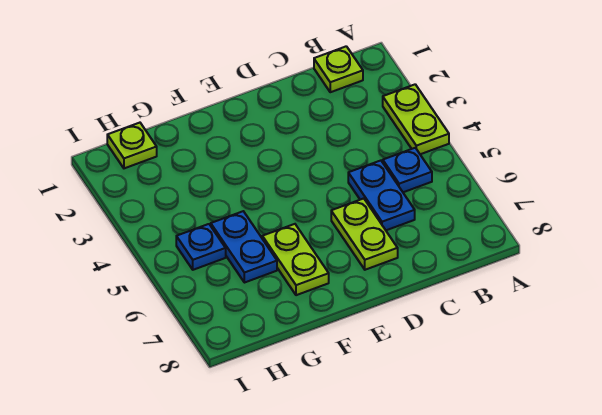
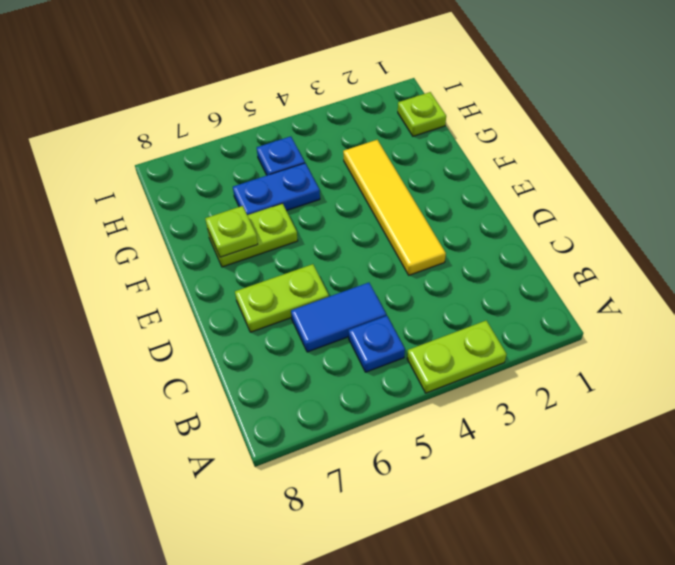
lime 1x1 plate [314,46,363,92] -> lime 1x1 plate moved to [205,206,258,257]
blue 1x2 plate [348,161,415,230] -> blue 1x2 tile [291,283,386,352]
none -> yellow 1x4 tile [343,140,446,275]

